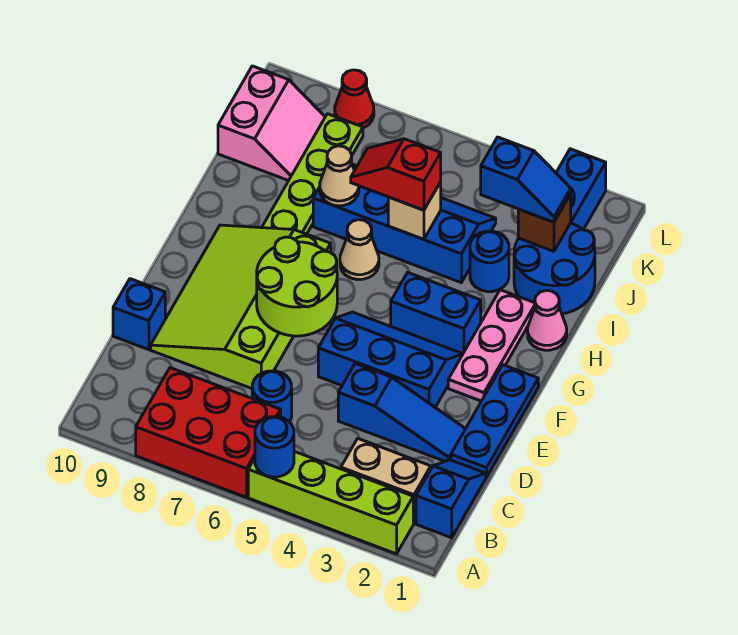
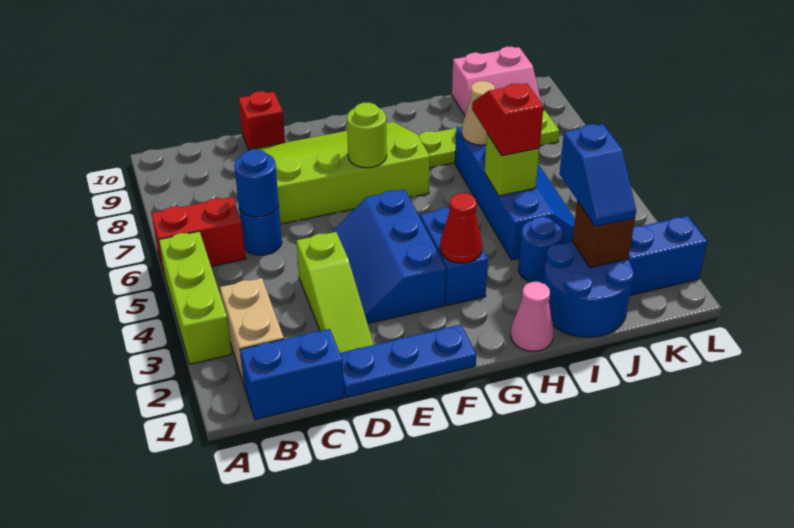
lime 1x4 brick [248,452,413,554] -> lime 1x3 brick [159,231,232,364]
blue 1x1 round brick [255,417,294,477] -> blue 1x1 round brick moved to [234,149,279,217]
red 2x3 brick [136,368,281,497] -> red 1x2 brick [151,197,246,272]
blue 1x2 slope [416,460,486,538] -> blue 1x2 brick [240,329,344,420]
blue 1x3 slope [338,364,465,461] -> lime 1x3 slope [296,232,374,353]
blue 1x1 brick [113,279,165,350] -> red 1x1 brick [239,91,285,150]
blue 2x3 slope [318,312,463,407] -> blue 2x3 slope turned to [332,189,446,324]
lime 2x2 round brick [257,237,337,336] -> lime 1x1 round brick [347,103,387,168]
pink 1x3 plate [448,290,535,401] -> none
tan 1x1 cone [340,220,379,280] -> none
tan 1x1 brick [388,182,441,239] -> lime 1x1 brick [485,134,539,196]
red 1x1 cone [335,70,374,128] -> red 1x1 cone moved to [440,193,482,263]

